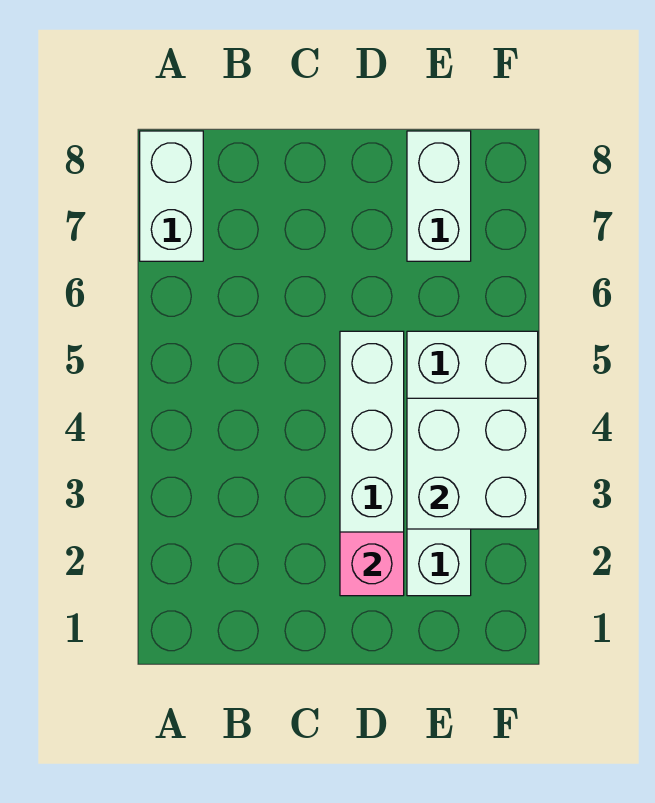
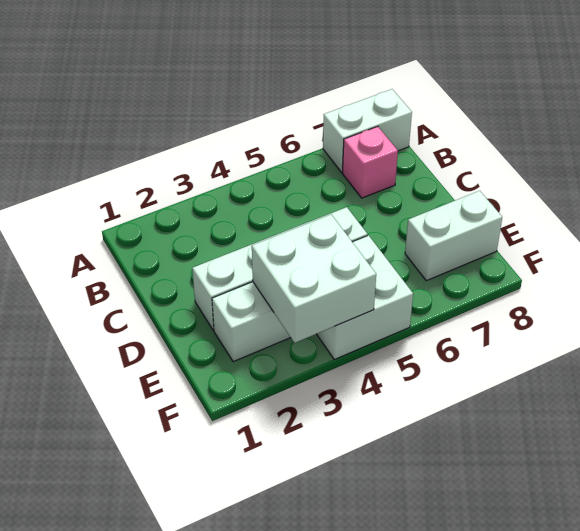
pink 1x1 brick [340,532,404,596] -> pink 1x1 brick moved to [342,126,398,198]

